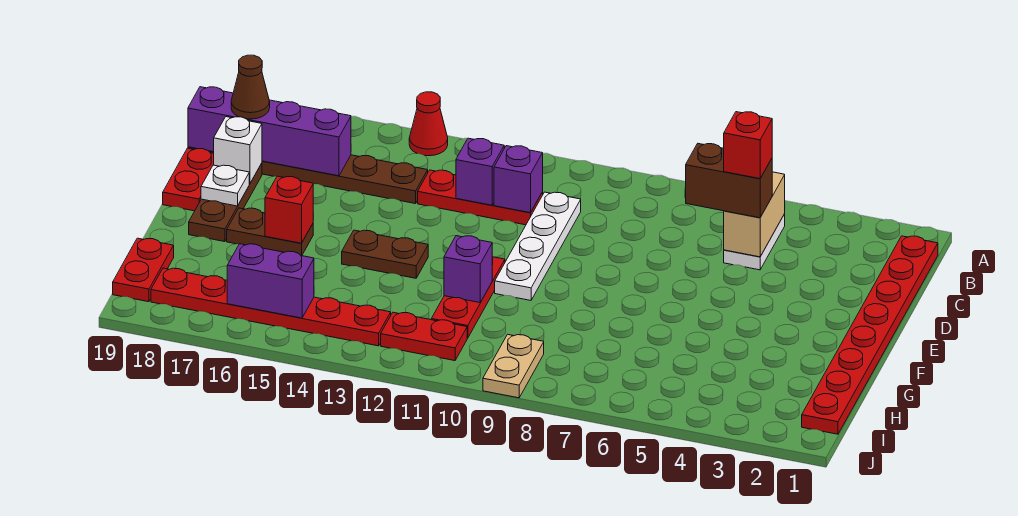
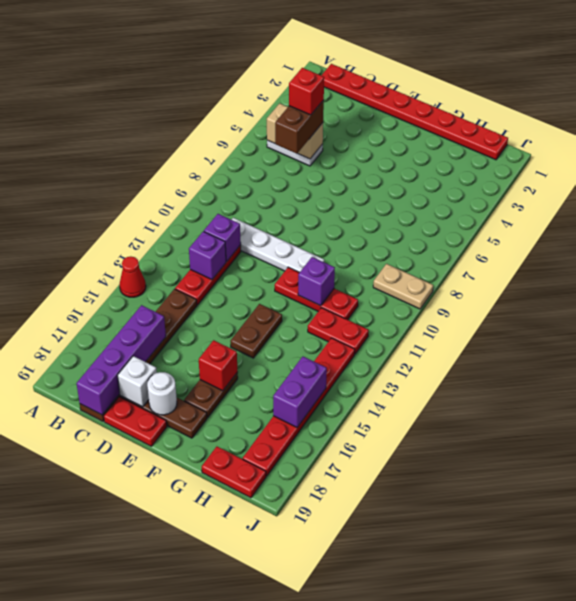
brown 1x1 cone [231,55,270,119] -> none
white 1x1 plate [201,165,249,206] -> white 1x1 round brick [147,372,177,415]
red 1x2 plate [381,312,467,361] -> red 1x2 plate turned to [308,308,369,354]

